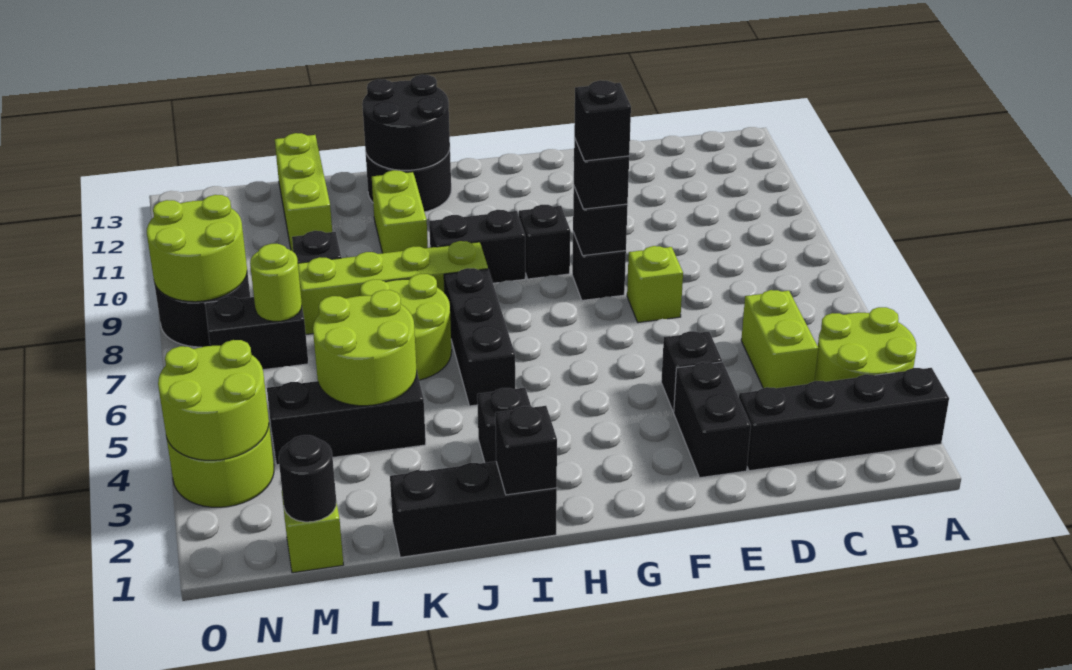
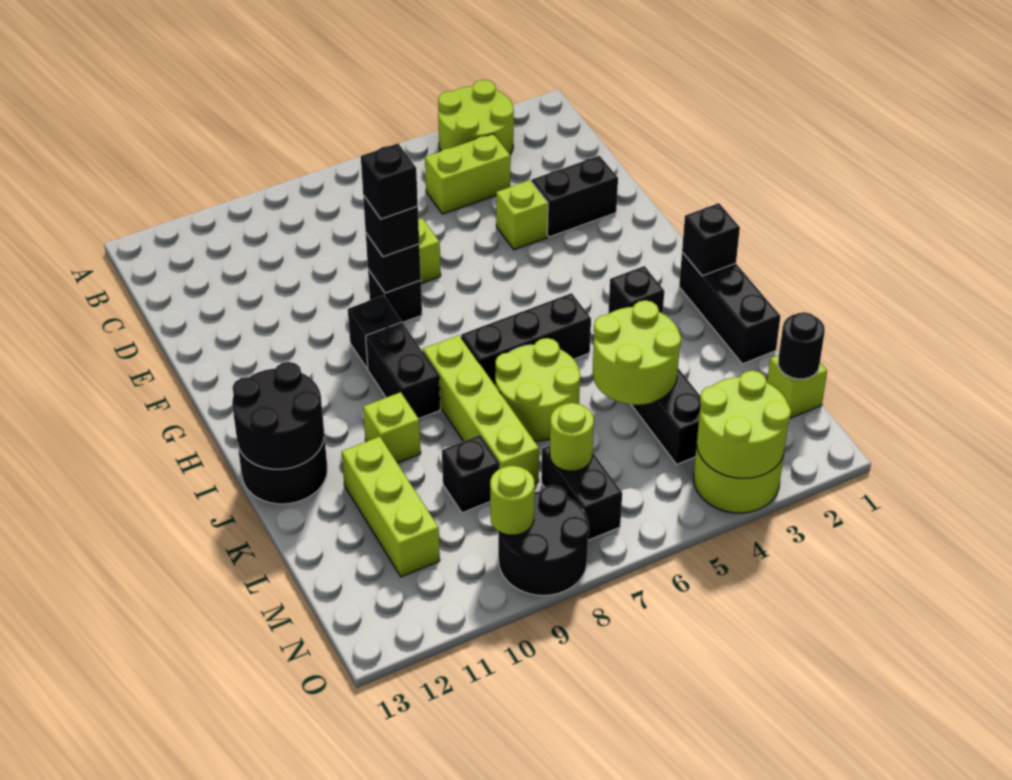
black 1x4 brick [739,368,949,471] -> none
black 1x1 brick [661,331,722,412] -> lime 1x1 brick [496,180,548,250]
lime 1x2 brick [372,170,428,253] -> lime 1x1 brick [363,392,421,463]
lime 1x3 brick [275,133,332,251] -> lime 1x3 brick turned to [342,437,440,577]
lime 2x2 round brick [147,195,247,302] -> lime 1x1 round brick [490,466,535,535]

